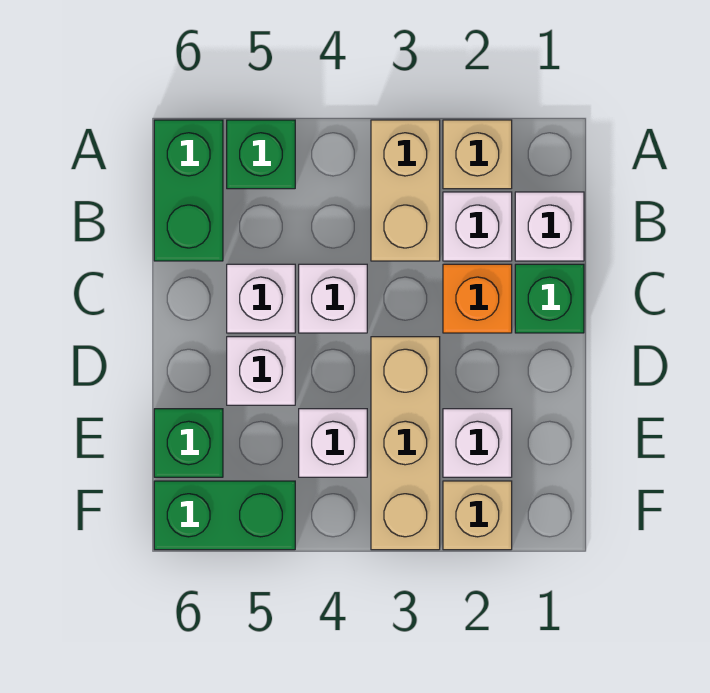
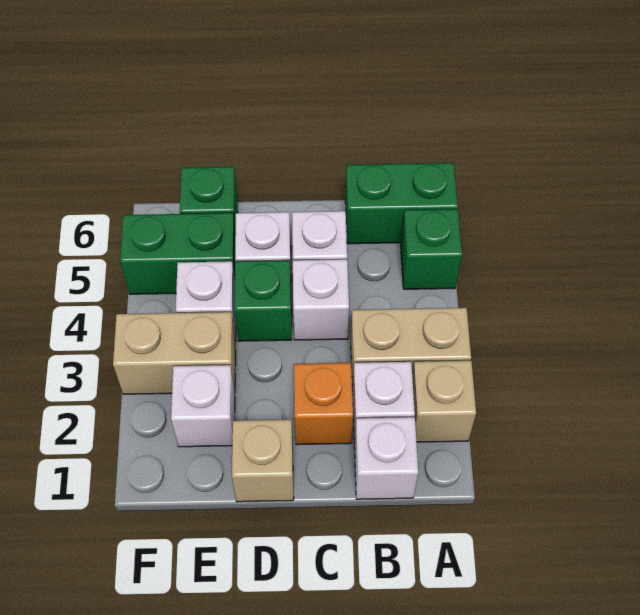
green 1x1 brick [515,264,584,333] -> green 1x1 brick moved to [234,260,292,341]
tan 1x3 brick [371,337,440,550] -> tan 1x2 brick [113,312,236,394]
tan 1x1 brick [443,481,512,550] -> tan 1x1 brick moved to [232,420,294,502]
green 1x2 brick [154,481,295,550] -> green 1x2 brick turned to [120,213,236,294]

